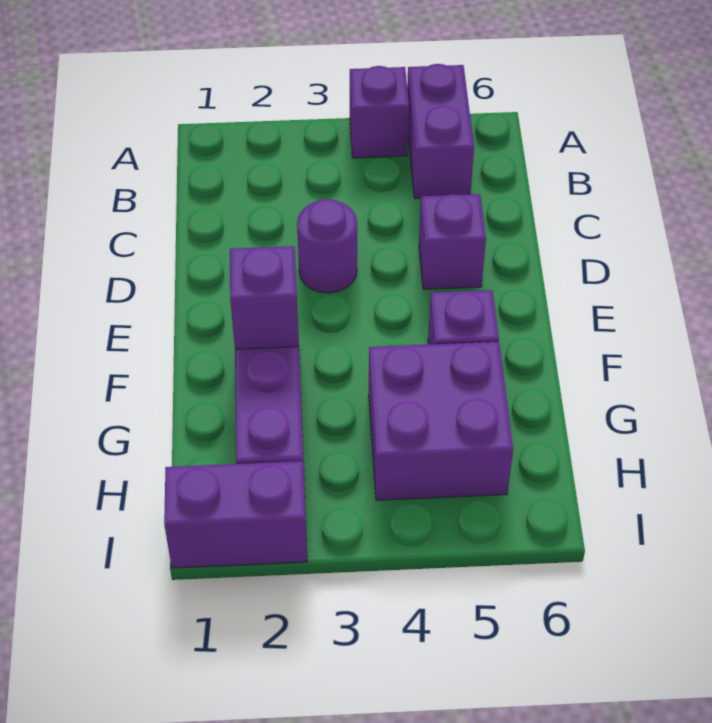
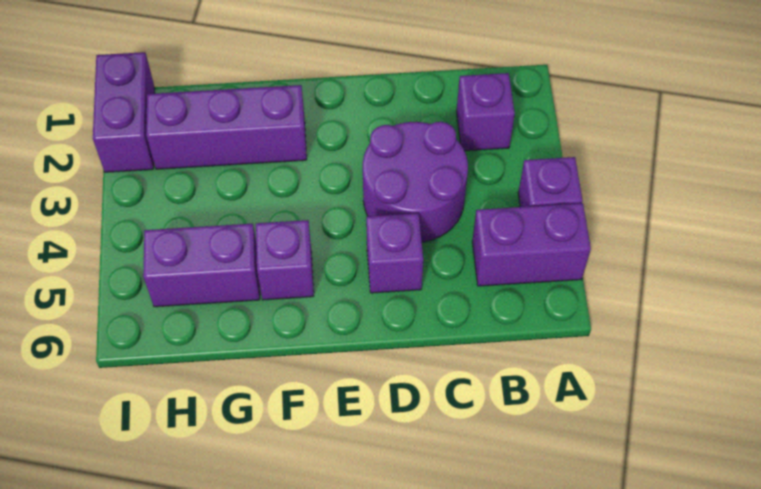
purple 1x1 round brick [297,199,357,293] -> purple 2x2 round brick [363,122,468,242]
purple 1x1 brick [230,246,299,349] -> purple 1x1 brick moved to [457,73,515,151]
purple 2x2 brick [369,342,513,500] -> purple 1x2 brick [143,224,260,307]

